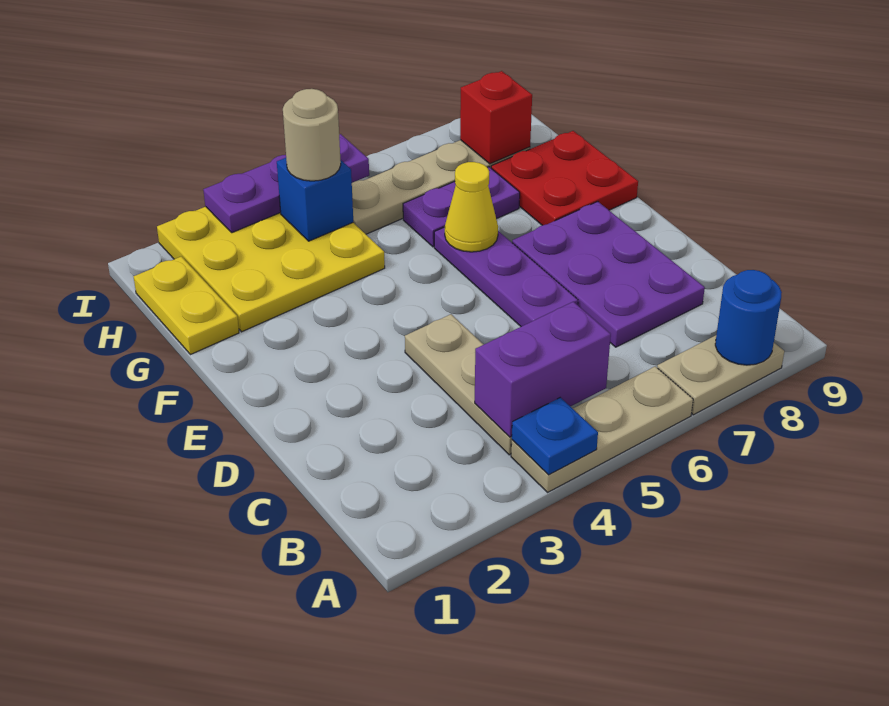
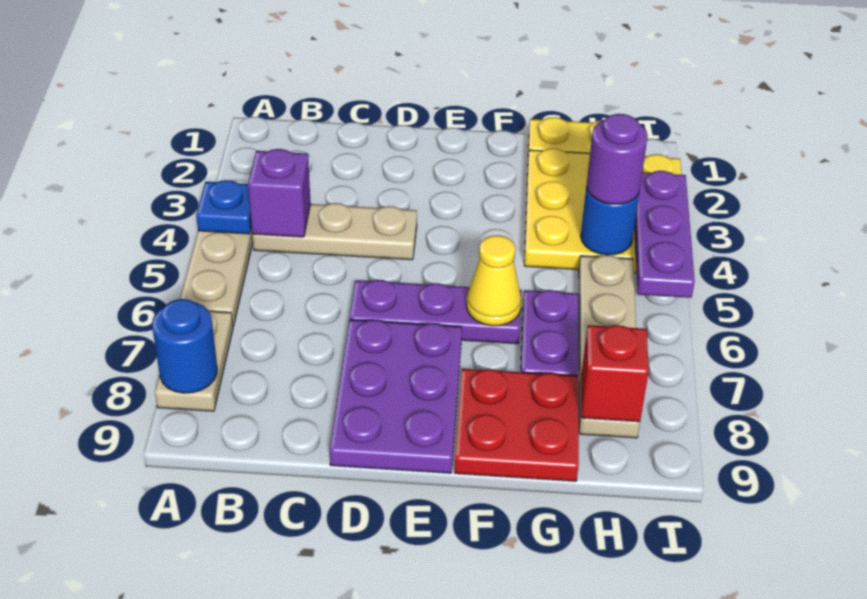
purple 1x2 brick [475,302,611,437] -> purple 1x1 brick [248,149,311,237]
purple 2x3 plate [512,202,705,347] -> purple 2x3 plate turned to [330,320,462,473]
blue 1x1 brick [277,158,353,241] -> blue 1x1 round brick [581,187,639,255]
tan 1x1 round brick [283,89,341,181] -> purple 1x1 round brick [586,114,648,204]

